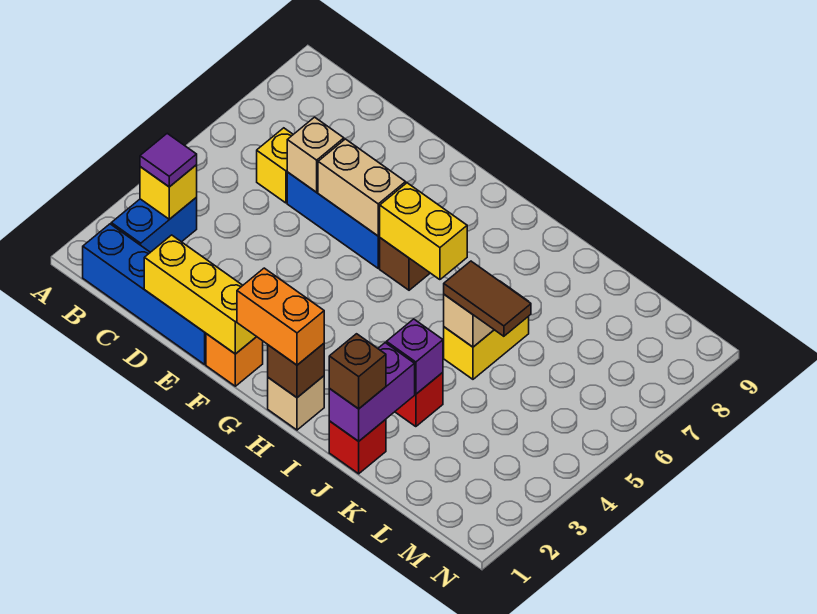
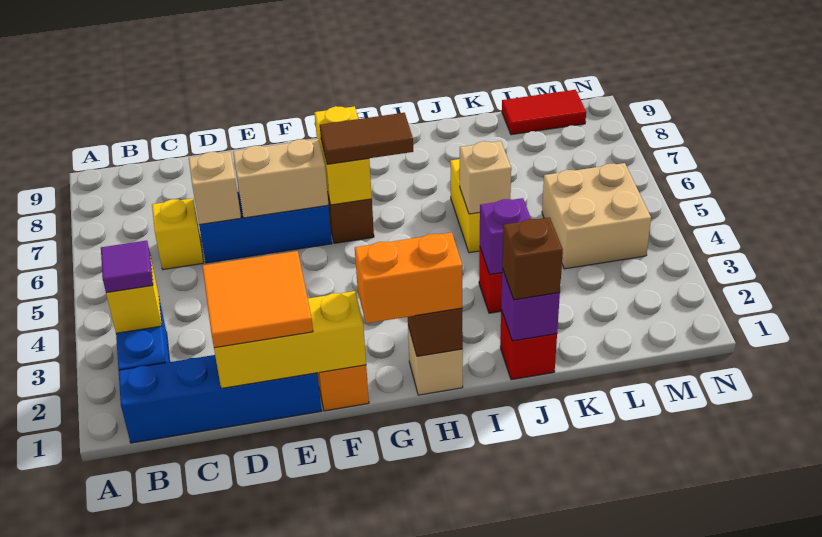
none -> orange 2x2 tile [202,251,313,348]
yellow 1x2 brick [379,183,467,280] -> yellow 1x2 brick turned to [314,106,372,205]
purple 1x2 brick [329,343,415,441] -> purple 1x1 brick [501,269,560,341]
brown 1x2 tile [444,261,531,336] -> brown 1x2 tile moved to [320,113,413,164]
none -> tan 2x2 brick [542,163,651,269]
none -> red 1x2 tile [502,90,586,135]

